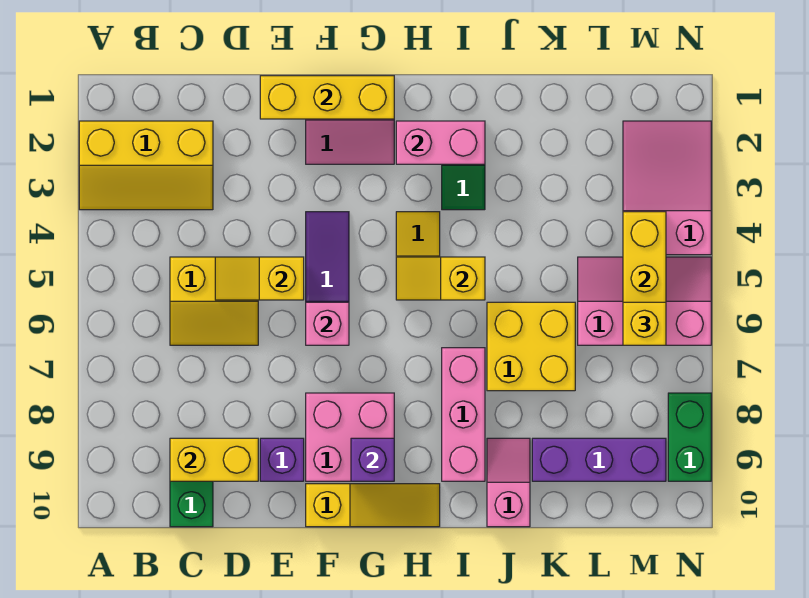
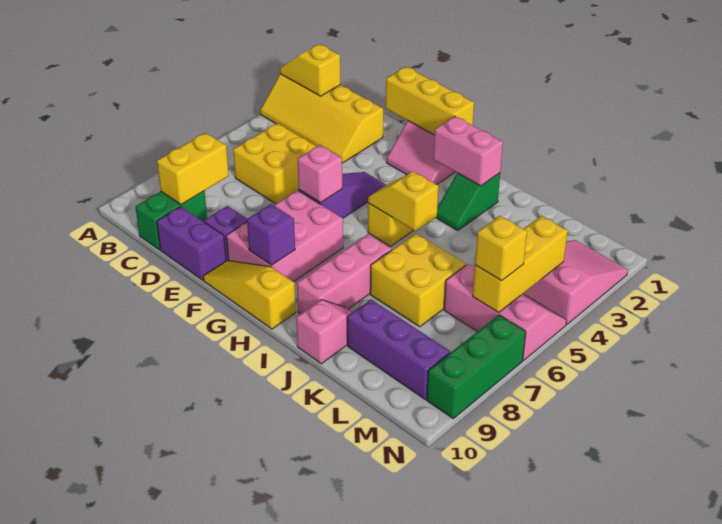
yellow 2x3 slope [79,121,213,210] -> yellow 2x4 slope [260,74,383,163]
yellow 2x2 slope [170,257,258,345] -> yellow 2x2 brick [233,123,317,204]
yellow 1x2 brick [170,438,258,481] -> yellow 1x2 brick turned to [157,133,229,205]
yellow 1x2 slope [215,257,304,300] -> yellow 1x2 slope moved to [280,44,340,96]
none -> purple 1x2 brick [157,207,226,280]
pink 2x2 brick [306,393,394,481] -> pink 2x3 brick [226,190,343,282]
yellow 1x3 slope [306,484,440,527] -> yellow 1x3 slope turned to [203,261,296,329]
green 1x2 brick [668,393,711,481] -> green 1x3 brick [427,315,526,419]

